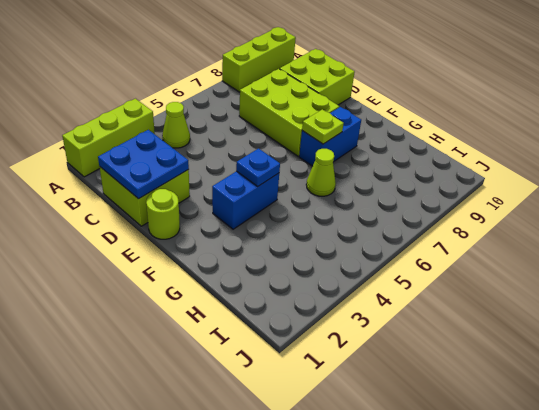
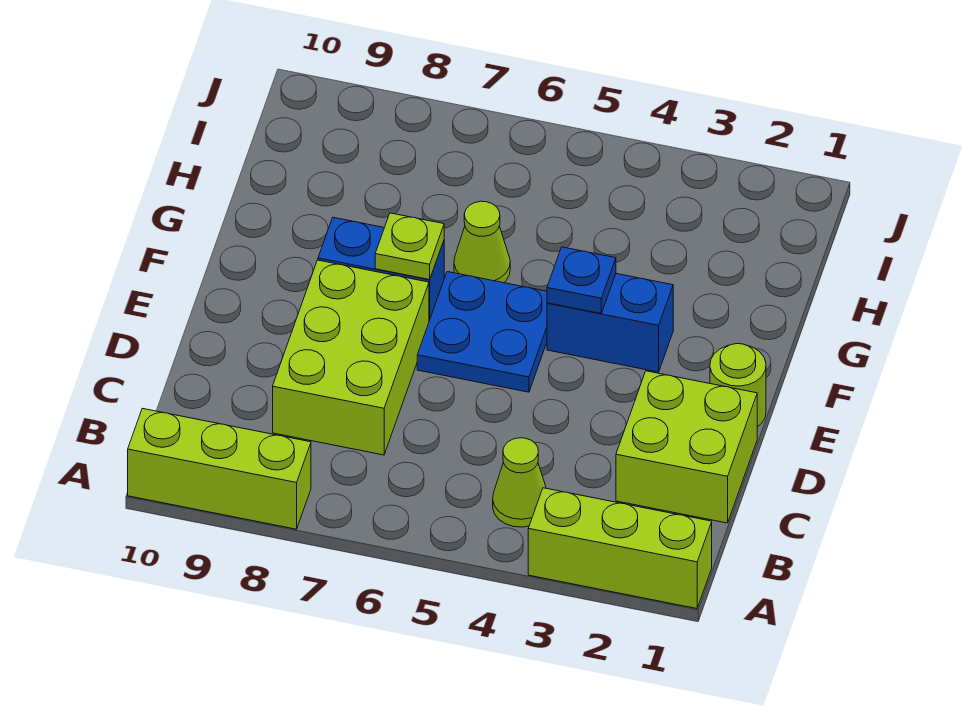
blue 2x2 plate [98,130,189,199] -> blue 2x2 plate moved to [417,272,547,392]
lime 2x2 brick [280,49,355,105] -> none

